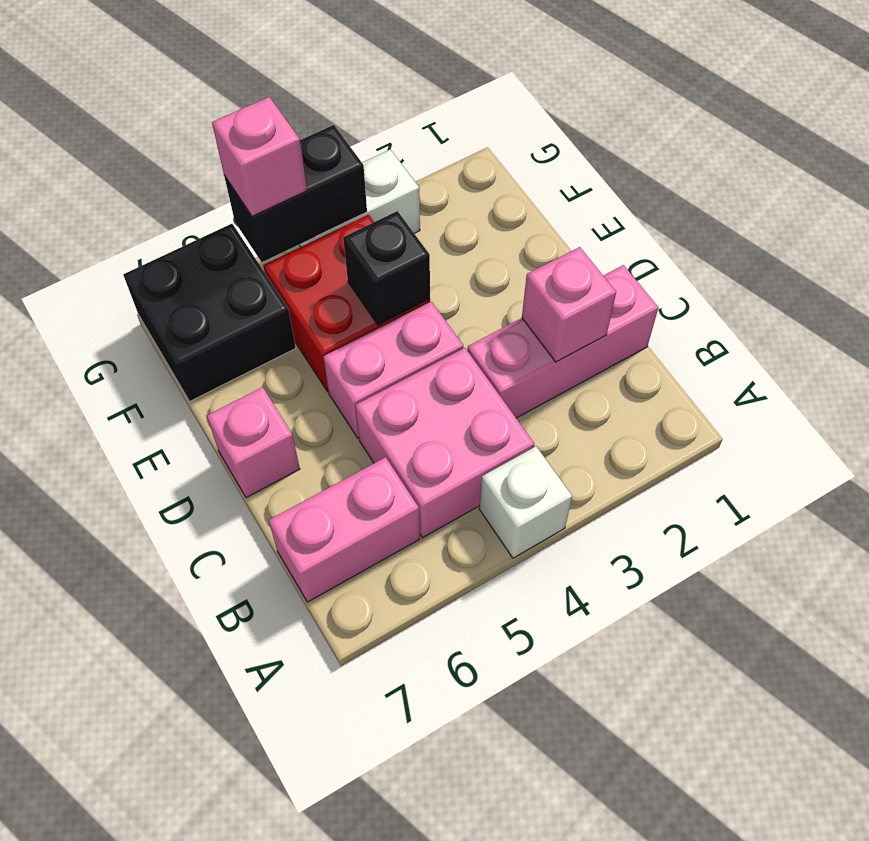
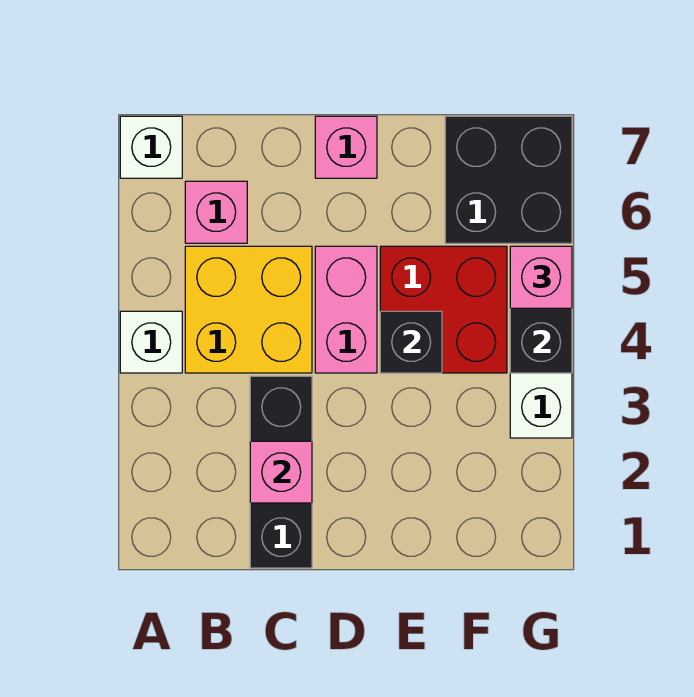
none -> white 1x1 brick [120,116,182,178]
pink 2x2 brick [355,348,534,538] -> yellow 2x2 brick [185,246,312,373]
pink 1x2 brick [268,457,420,602] -> pink 1x1 brick [185,181,247,243]
pink 1x3 brick [467,265,658,418] -> black 1x3 brick [250,376,312,568]

